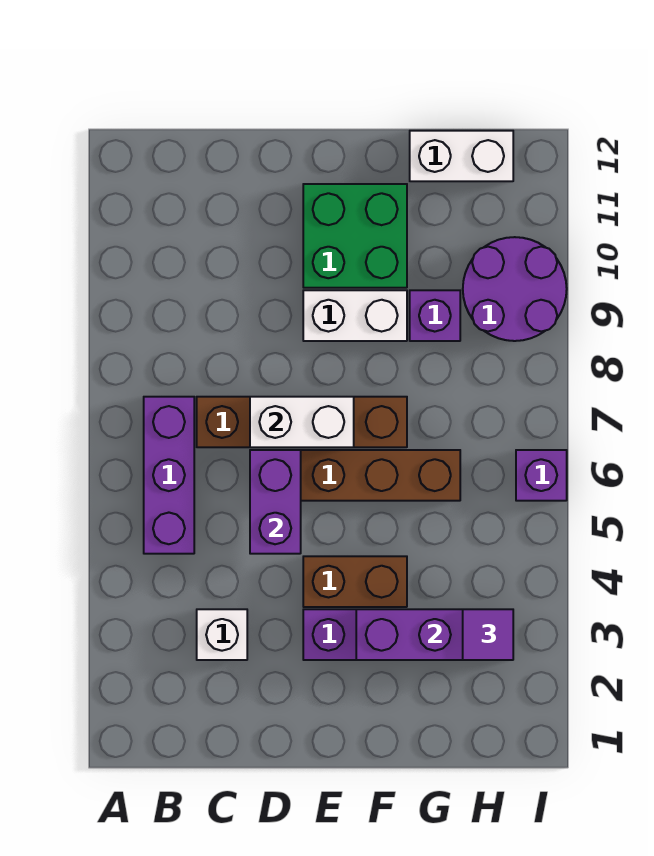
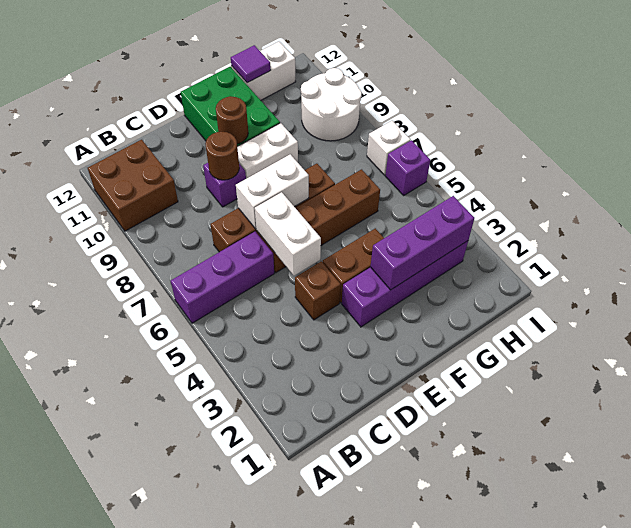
none -> brown 2x2 brick [88,140,178,231]
purple 1x3 brick [144,397,194,554] -> purple 1x3 brick turned to [171,232,274,323]
white 1x1 brick [197,609,247,660] -> white 1x1 brick moved to [367,121,411,175]
none -> brown 1x1 brick [295,261,341,320]
purple 1x2 brick [250,450,301,554] -> white 1x2 brick [255,192,321,276]
none -> brown 1x1 round brick [205,132,239,180]
green 2x2 brick [303,184,407,288] -> green 2x3 brick [181,67,280,146]
none -> brown 1x1 round brick [216,96,248,144]
purple 1x1 brick [410,290,460,341] -> purple 1x1 brick moved to [203,163,246,207]
purple 1x1 tile [463,609,513,660] -> purple 1x1 tile moved to [231,45,271,83]
purple 2x2 round brick [463,237,567,341] -> white 2x2 round brick [301,68,362,141]

